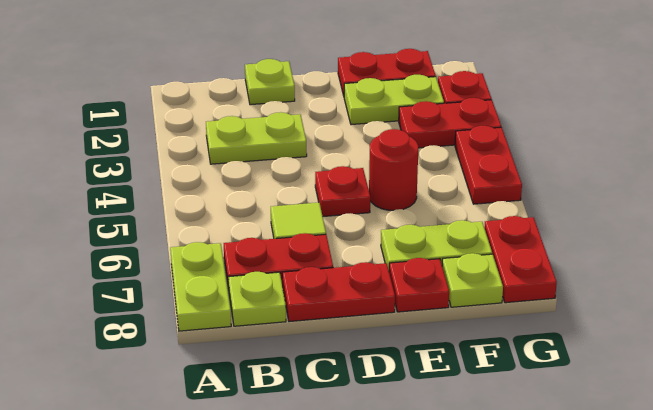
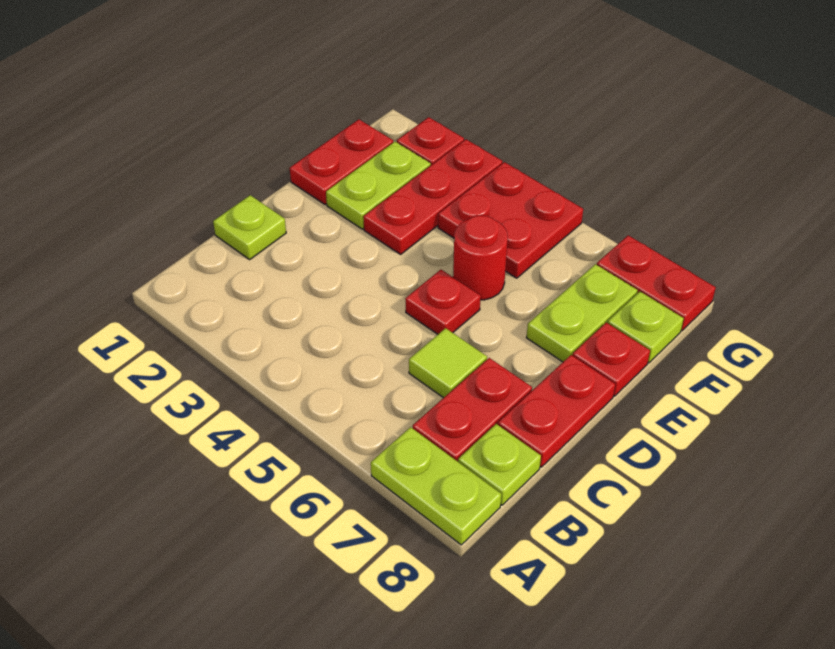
lime 1x2 plate [206,112,307,164] -> none
red 1x2 plate [399,98,501,148] -> red 1x3 plate [363,139,503,254]
red 1x2 plate [455,126,522,204] -> red 2x2 plate [438,162,583,278]

